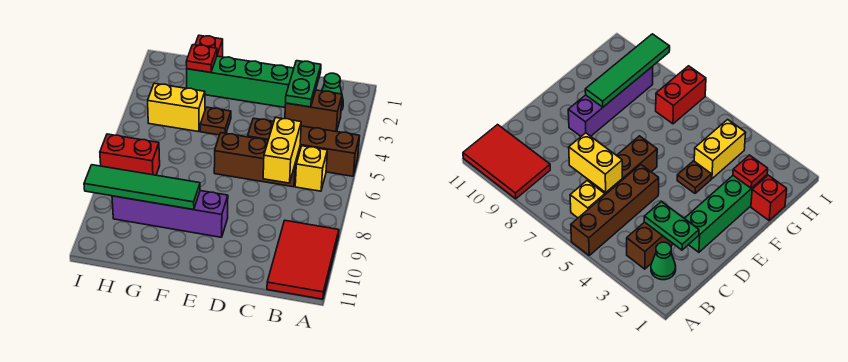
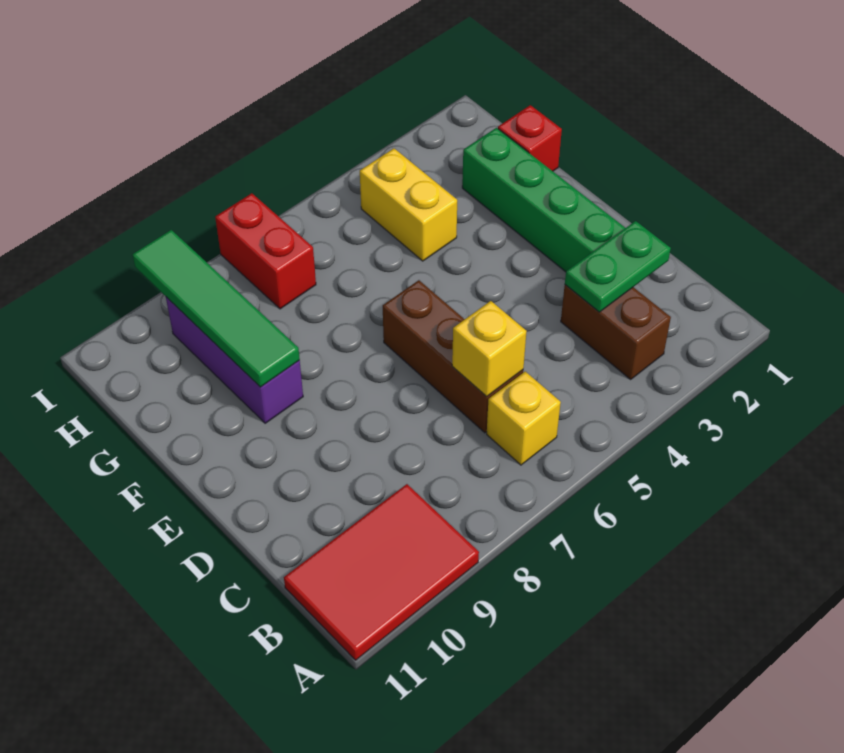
brown 1x4 brick [248,118,360,176] -> none
green 1x1 cone [322,73,343,111] -> none
yellow 1x2 brick [263,117,301,183] -> yellow 1x1 brick [452,301,527,396]
purple 1x4 brick [112,191,228,237] -> purple 1x3 brick [166,297,303,423]
brown 1x1 plate [200,107,231,135] -> none
red 1x1 plate [186,45,217,72] -> none

